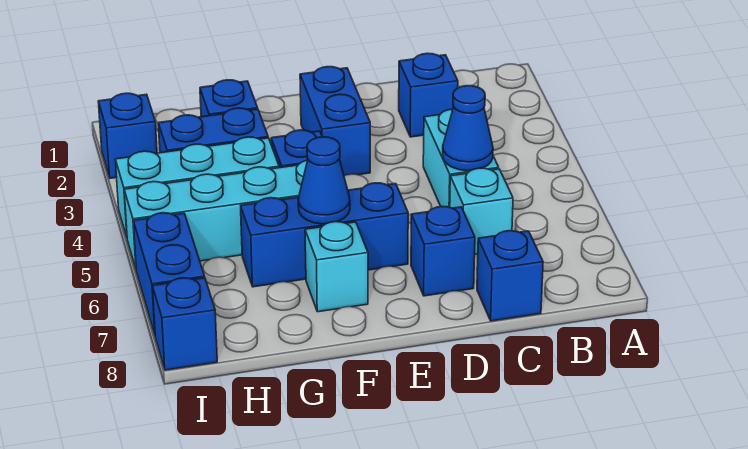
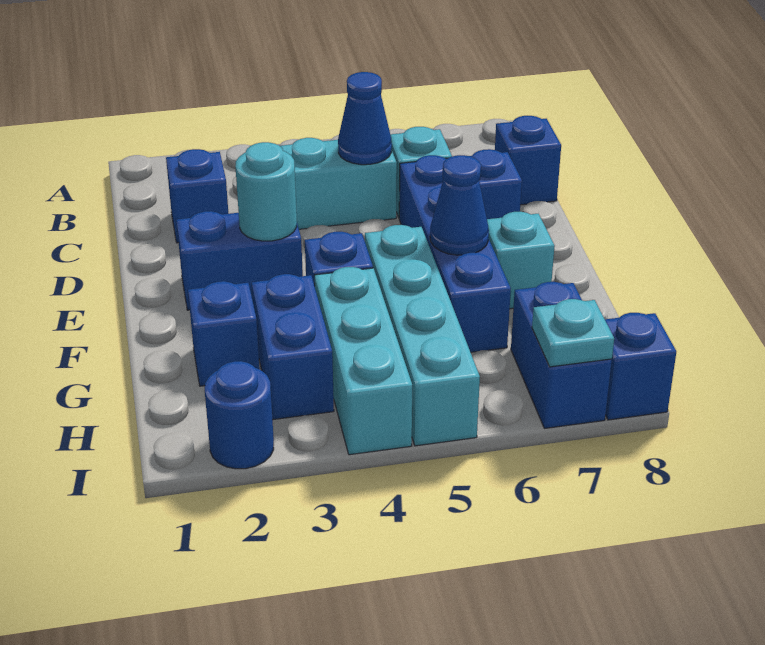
none -> cyan 1x1 round brick [235,142,297,241]
blue 1x3 brick [241,183,408,287] -> blue 1x4 brick [399,155,511,352]
blue 1x1 brick [98,93,157,178] -> blue 1x1 round brick [205,361,274,469]
blue 1x2 brick [133,213,205,334] -> blue 1x2 brick turned to [511,282,612,428]
none -> cyan 1x1 plate [532,299,614,367]

